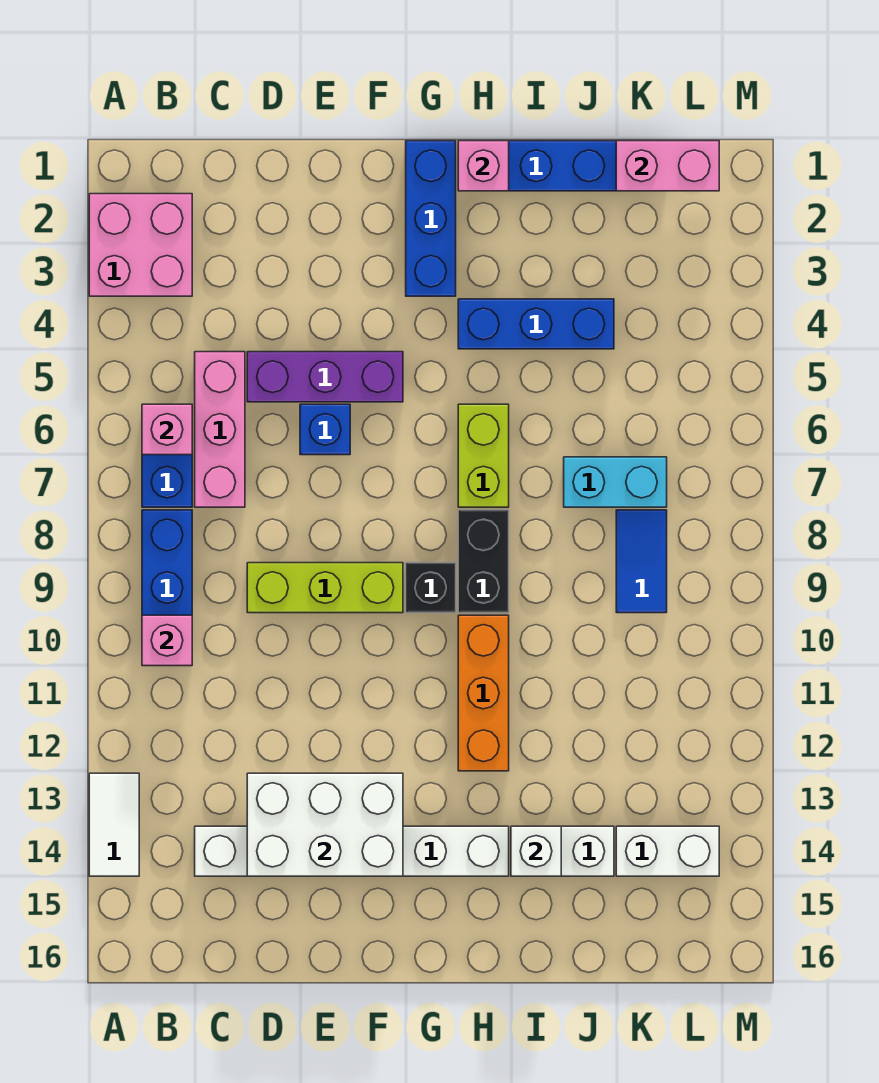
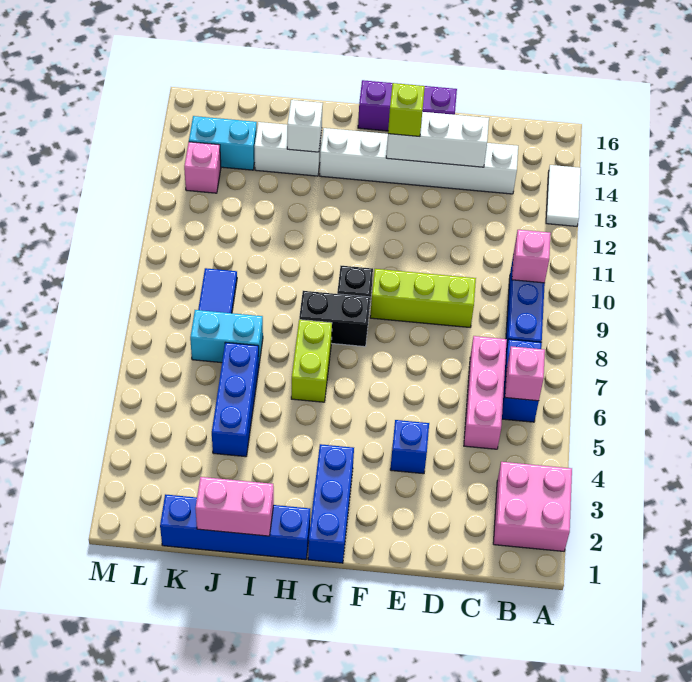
purple 1x3 brick [247,352,403,402] -> purple 1x3 brick moved to [358,80,457,131]
white 2x3 brick [247,773,403,876] -> white 1x3 brick [386,112,489,167]
blue 1x1 brick [300,404,350,455] -> blue 1x1 brick moved to [390,420,429,474]
none -> lime 1x1 brick [388,83,425,137]
pink 1x1 brick [458,141,509,191] -> pink 1x1 brick moved to [184,142,221,193]
blue 1x3 brick [458,299,614,349] -> blue 1x3 brick turned to [212,342,259,457]
black 1x2 brick [458,510,509,613] -> black 1x2 brick turned to [299,291,370,347]
orange 1x3 brick [458,615,509,771] -> none
pink 1x2 brick [616,141,719,191] -> pink 1x2 brick moved to [195,477,274,536]
white 1x2 brick [616,826,719,876] -> cyan 1x2 brick [189,116,257,170]

